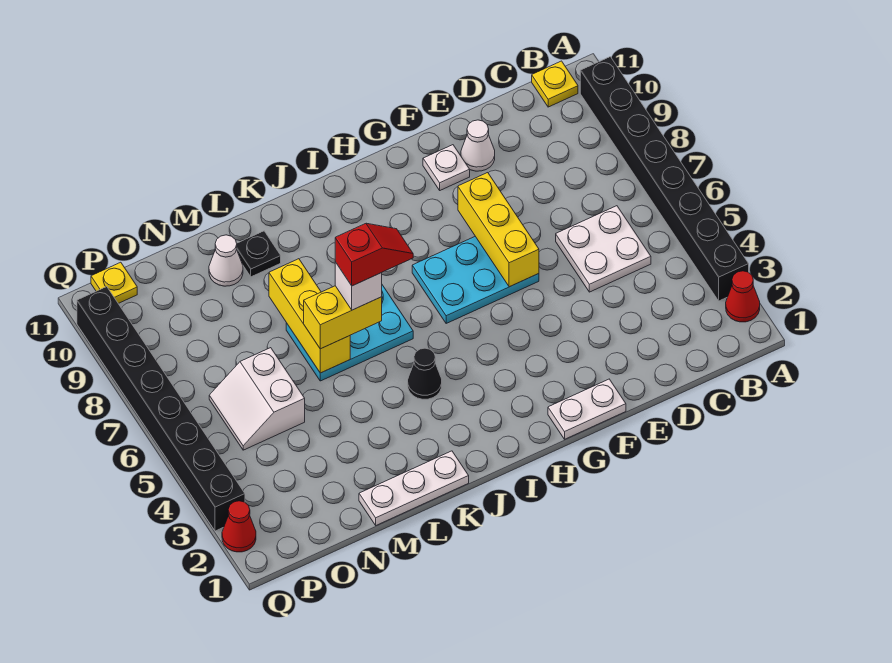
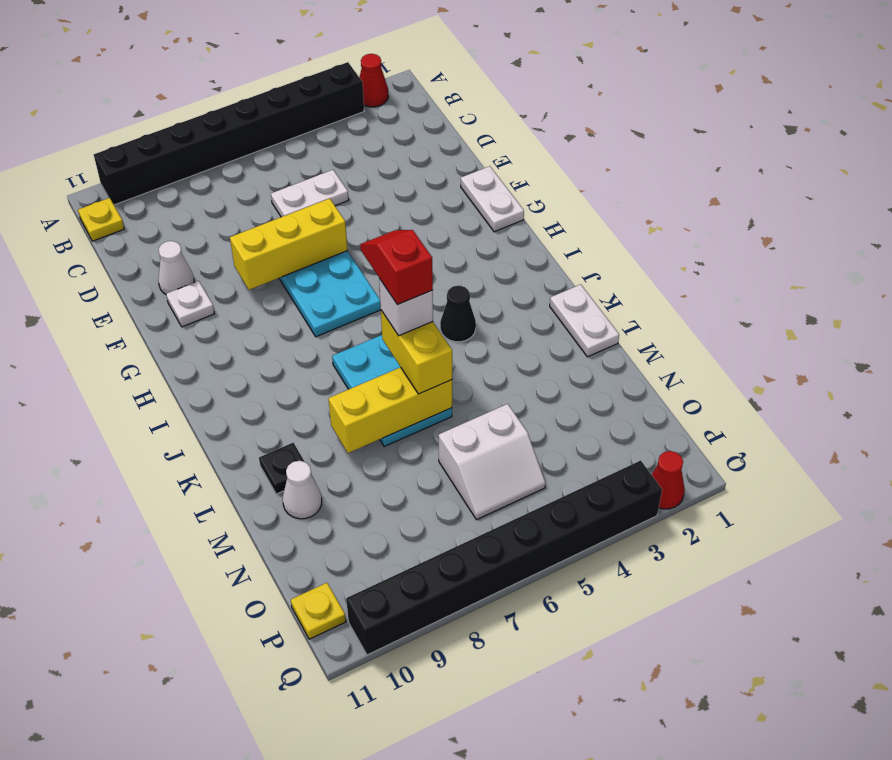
white 2x2 plate [556,206,651,292] -> white 1x2 plate [271,170,349,217]
white 1x3 plate [359,451,469,525] -> white 1x2 plate [550,284,619,357]

